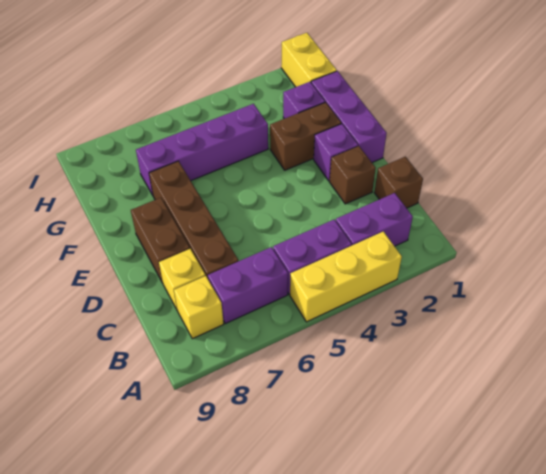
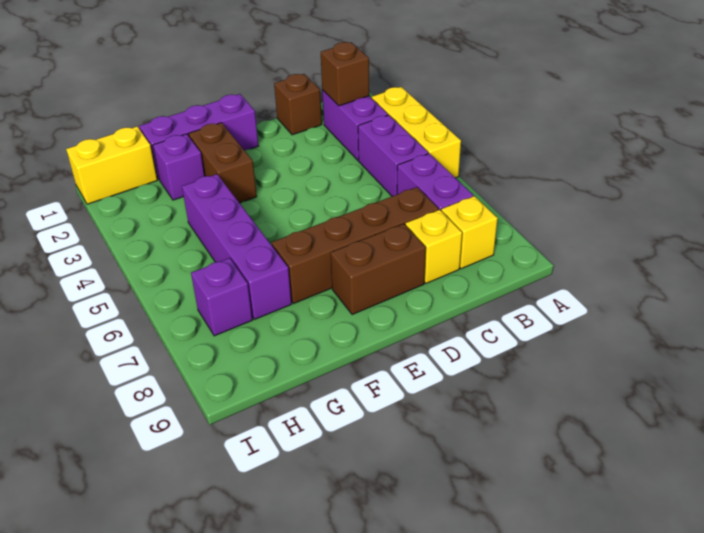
brown 1x1 brick [330,146,376,204] -> brown 1x1 brick moved to [321,42,369,106]
purple 1x1 brick [314,124,358,181] -> purple 1x1 brick moved to [191,258,252,336]

